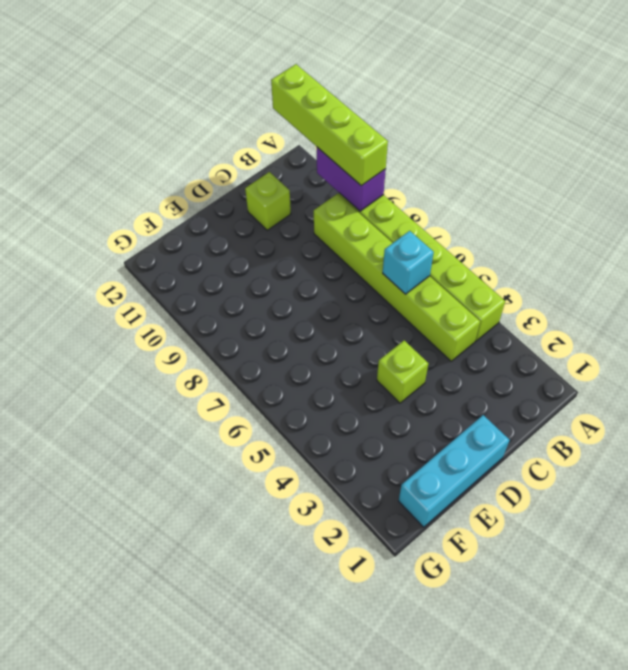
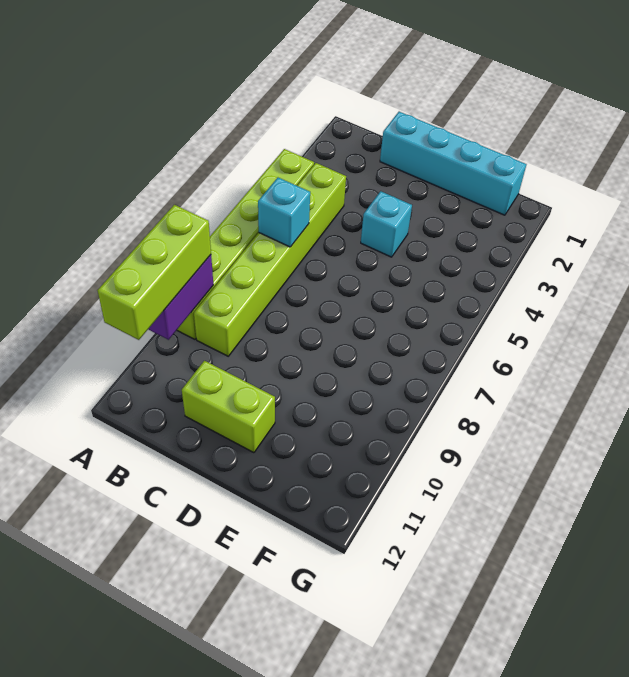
lime 1x4 brick [271,64,388,186] -> lime 1x3 brick [98,205,211,340]
lime 1x1 brick [245,172,291,230] -> lime 1x2 brick [182,361,275,453]
cyan 1x3 brick [399,415,509,527] -> cyan 1x4 brick [380,112,526,215]
lime 1x1 brick [377,340,428,403] -> cyan 1x1 brick [361,191,412,257]

